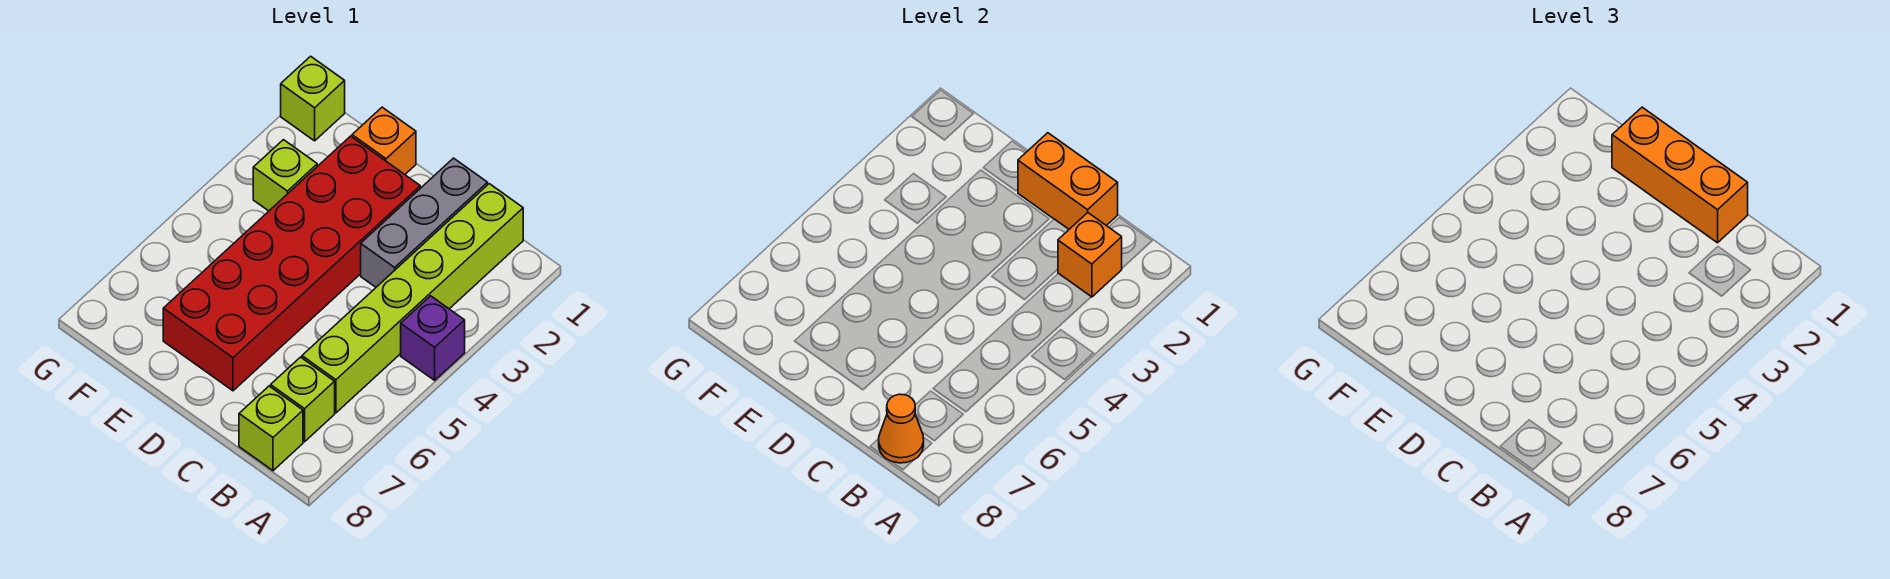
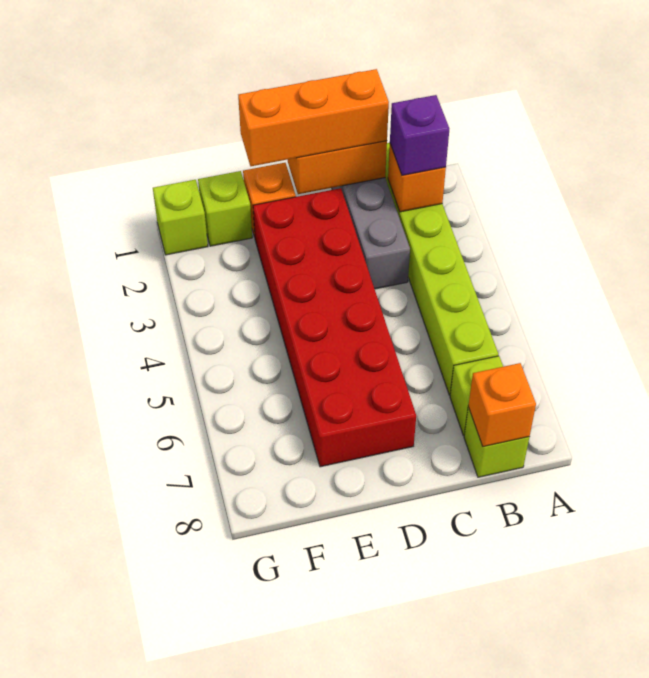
purple 1x1 brick [401,296,465,380] -> purple 1x1 brick moved to [390,95,449,175]
orange 1x1 cone [879,394,924,463] -> orange 1x1 brick [468,363,536,447]
lime 1x1 brick [253,140,317,211] -> lime 1x1 brick moved to [198,171,252,246]

